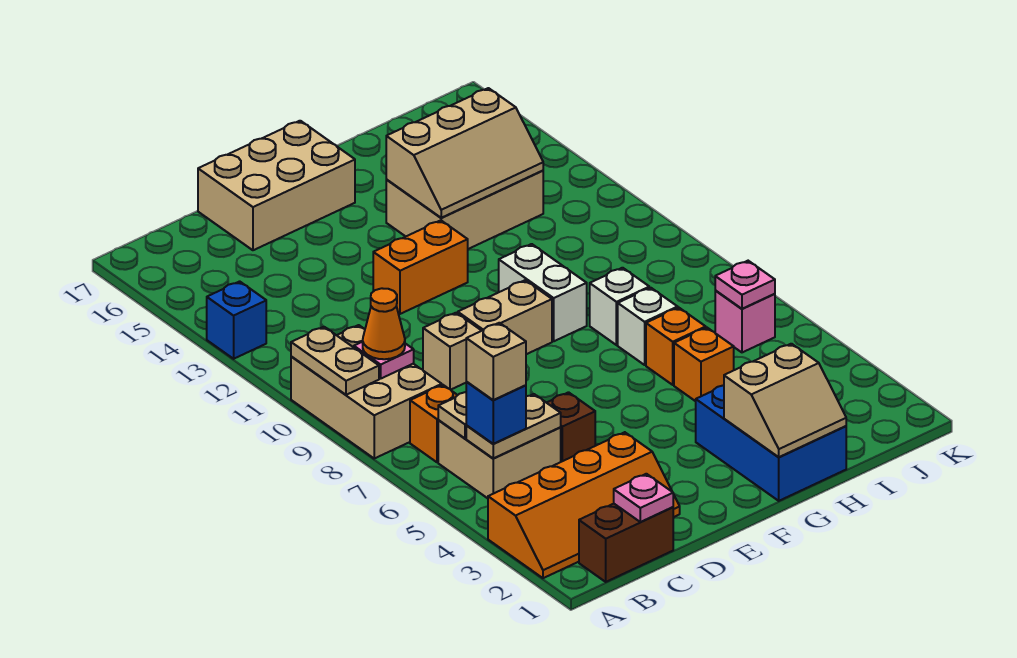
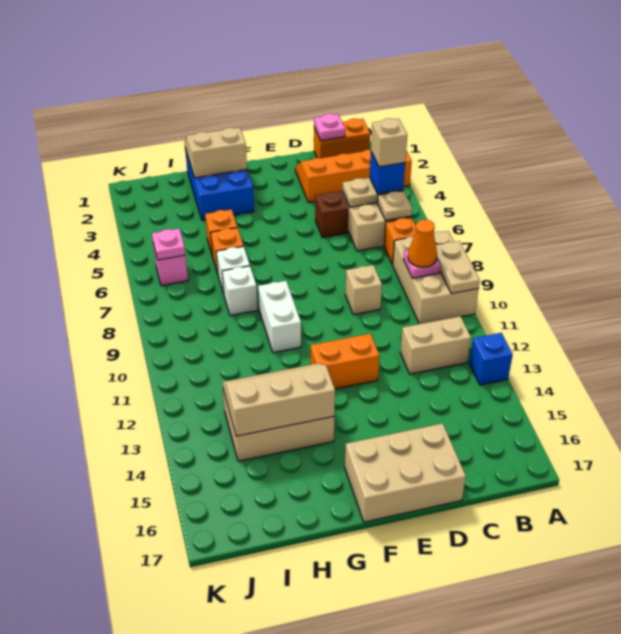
brown 1x2 brick [579,504,673,582] -> orange 1x2 brick [314,119,370,158]
tan 1x2 brick [458,280,552,354] -> tan 1x2 brick moved to [400,316,471,374]

